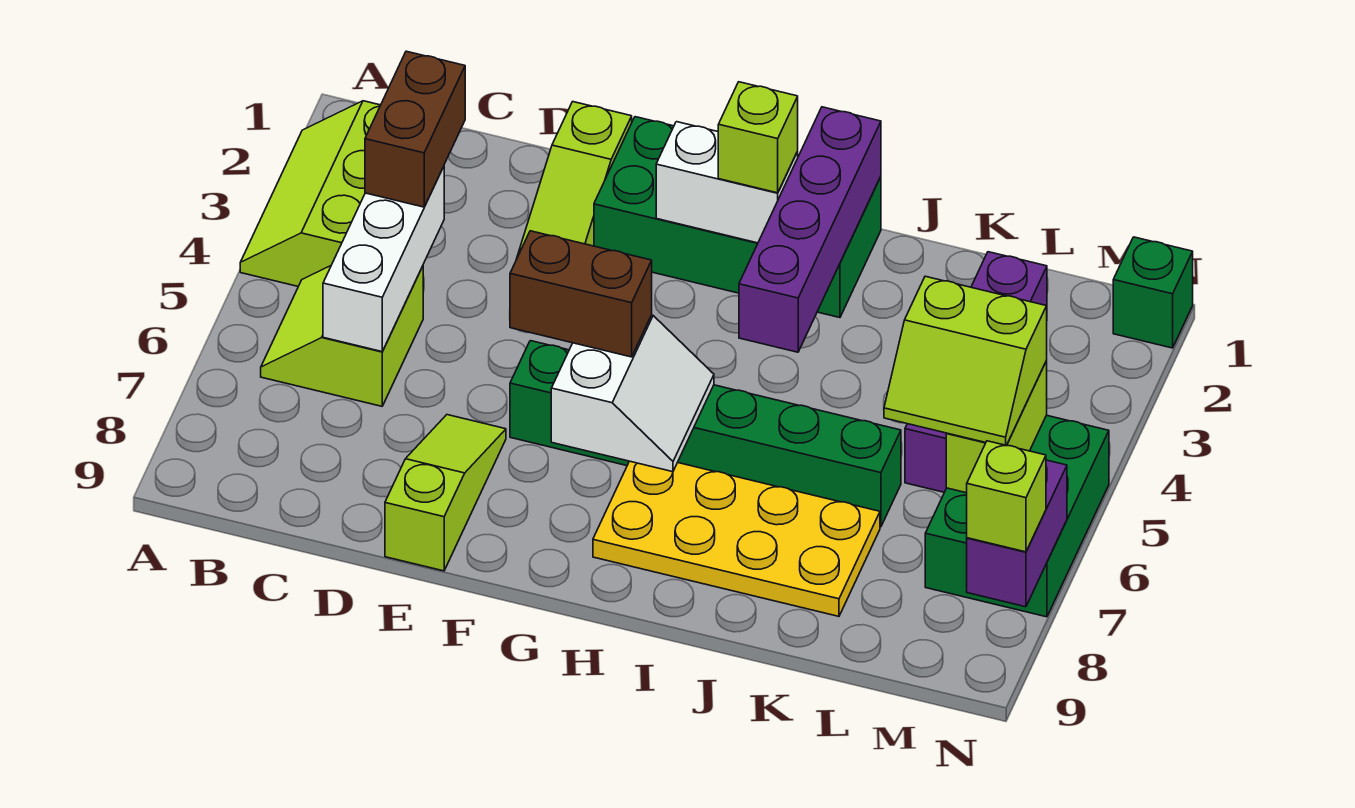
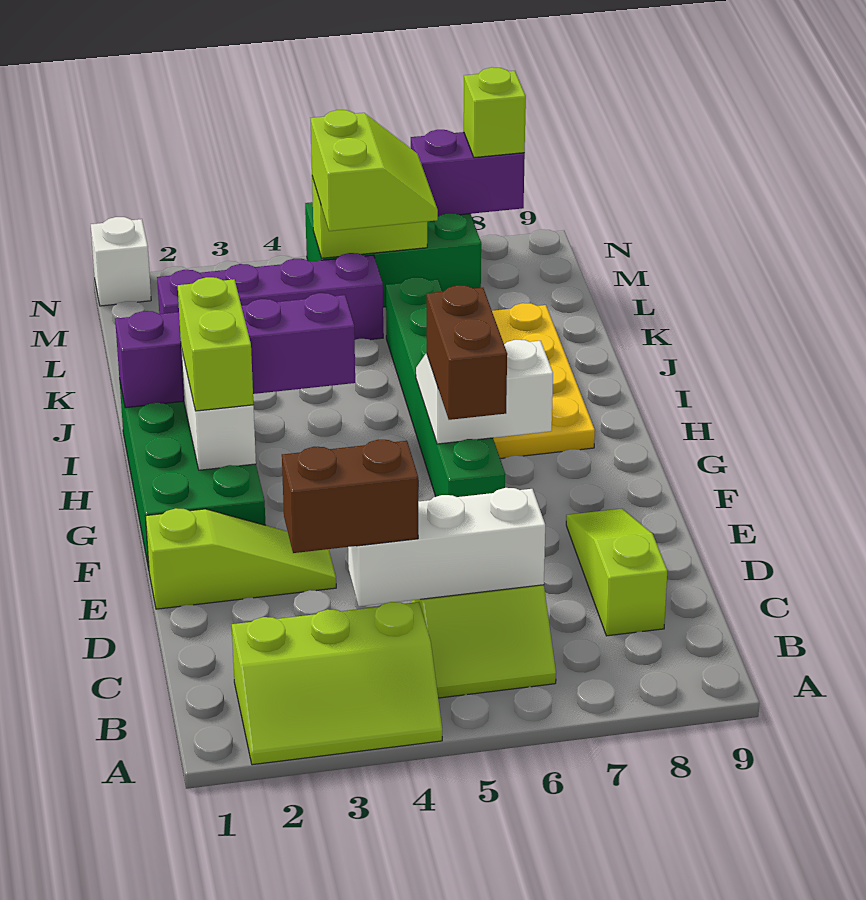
lime 1x3 slope [385,415,506,571] -> lime 1x3 slope turned to [566,509,667,636]
lime 1x1 brick [718,82,798,193] -> lime 1x2 brick [178,277,253,411]
green 1x1 brick [1113,237,1193,348] -> white 1x1 brick [91,217,151,306]

